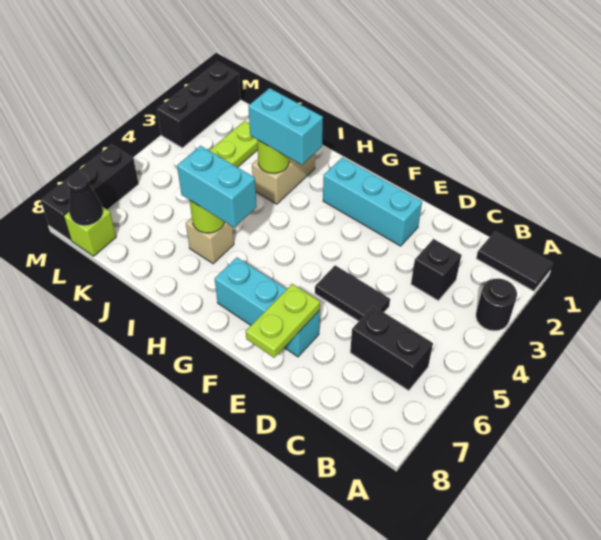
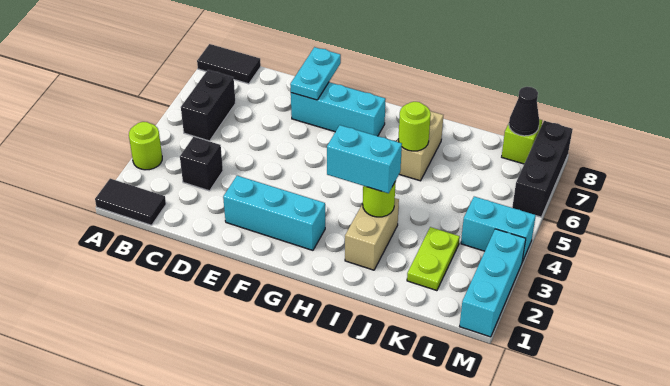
black 1x1 round brick [476,279,517,331] -> lime 1x1 round brick [129,122,162,170]
black 1x2 brick [350,306,433,391] -> black 1x2 brick turned to [181,70,235,141]
black 1x2 tile [315,265,390,321] -> black 1x2 tile moved to [197,44,261,84]
lime 1x2 plate [246,284,320,358] -> cyan 1x2 plate [290,47,341,100]
cyan 1x2 brick [177,146,257,227] -> cyan 1x2 brick moved to [461,197,536,262]
tan 1x1 brick [186,218,234,264] -> tan 1x2 brick [397,111,443,181]
black 1x3 brick [157,62,241,148] -> cyan 1x3 brick [460,229,526,337]

